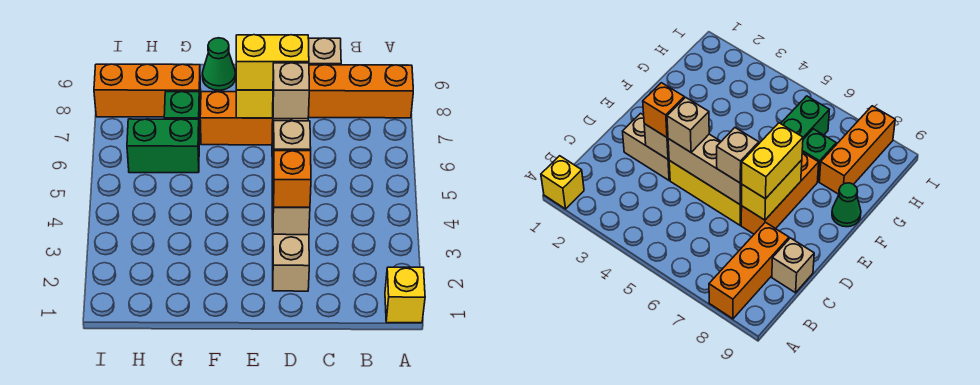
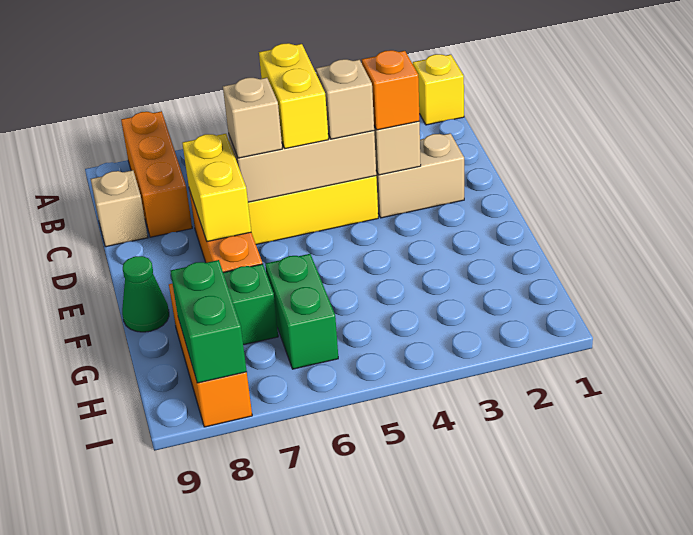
yellow 1x2 brick [236,35,309,90] -> yellow 1x2 brick moved to [259,43,329,149]
none -> green 1x2 brick [171,260,247,383]

